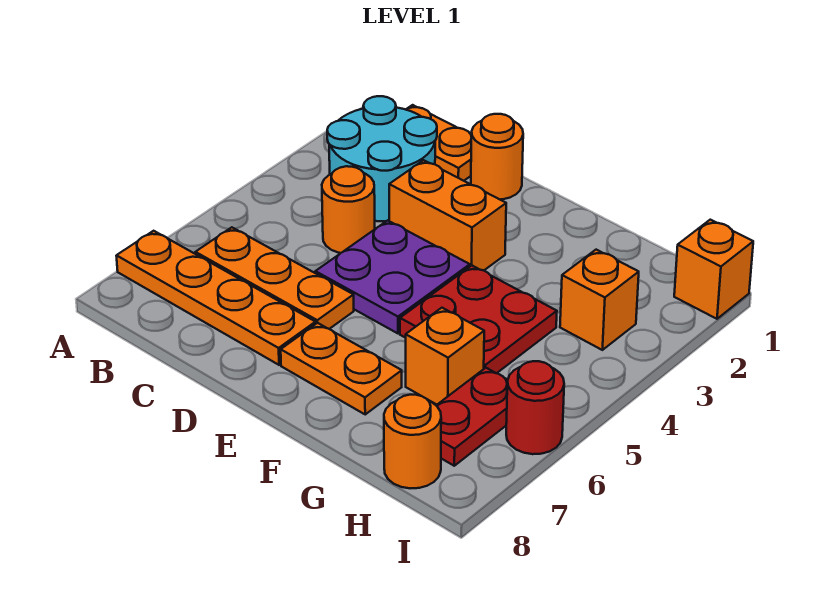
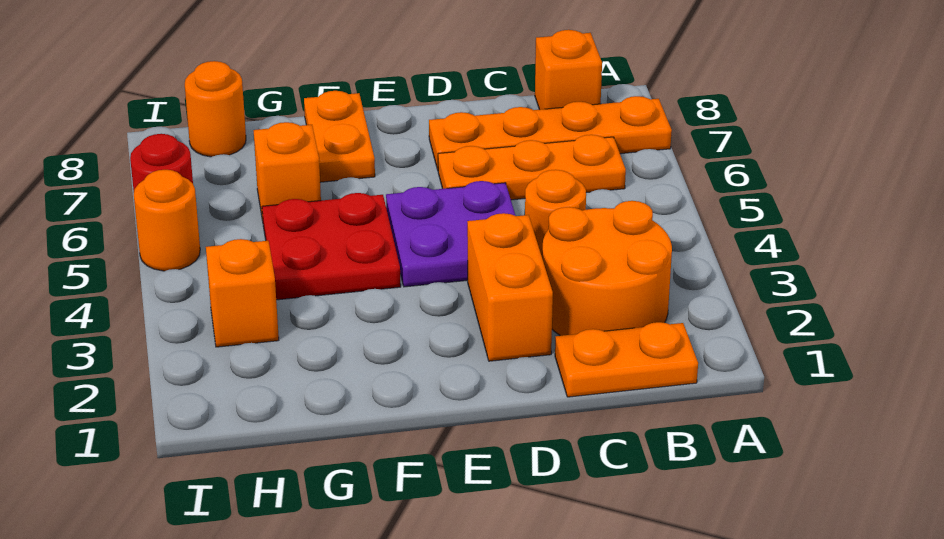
cyan 2x2 round brick [327,96,437,221] -> orange 2x2 round brick [542,201,672,336]
orange 1x1 round brick [471,114,523,199] -> orange 1x1 round brick moved to [134,170,200,271]
orange 1x2 brick [389,160,506,270] -> orange 1x2 brick turned to [467,213,553,361]
orange 1x2 plate [281,323,402,414] -> orange 1x2 plate turned to [304,91,375,182]
red 1x2 plate [436,368,508,466] -> none
orange 1x1 brick [674,220,753,319] -> orange 1x1 brick moved to [535,30,602,110]

